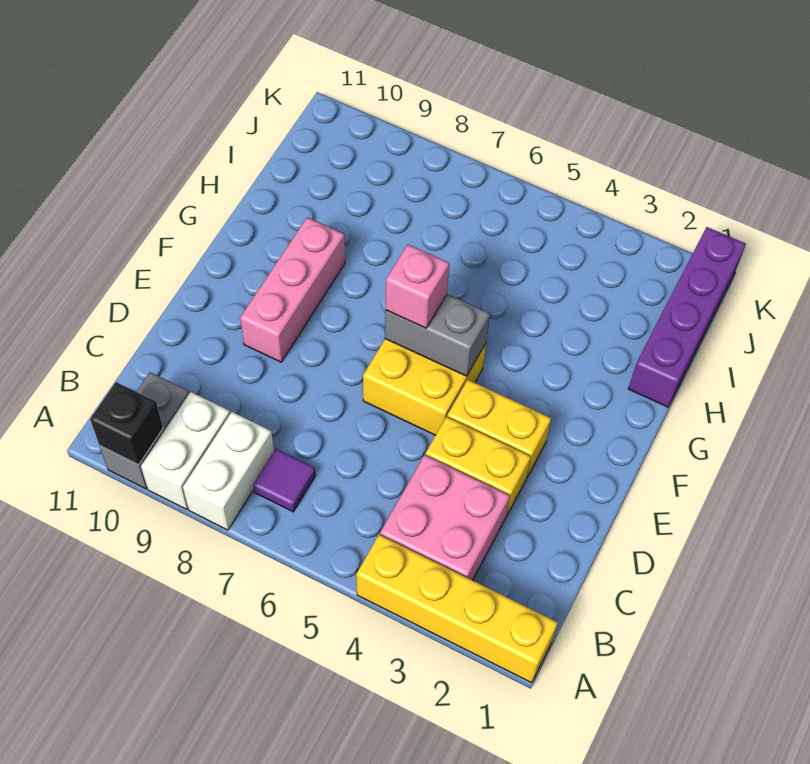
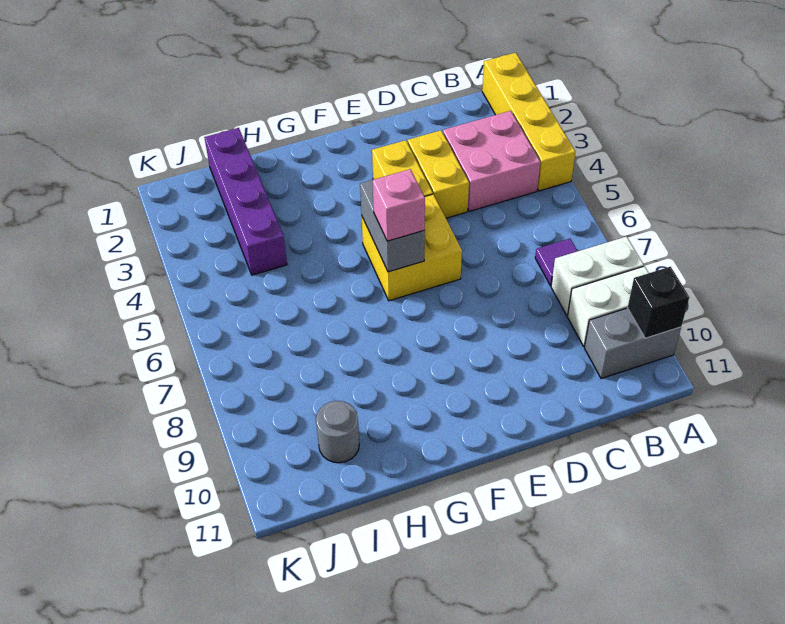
pink 1x3 brick [240,217,345,362] -> none
purple 1x4 brick [629,227,746,407] -> purple 1x4 brick turned to [204,128,287,275]
none -> grey 1x1 round brick [316,401,359,463]

